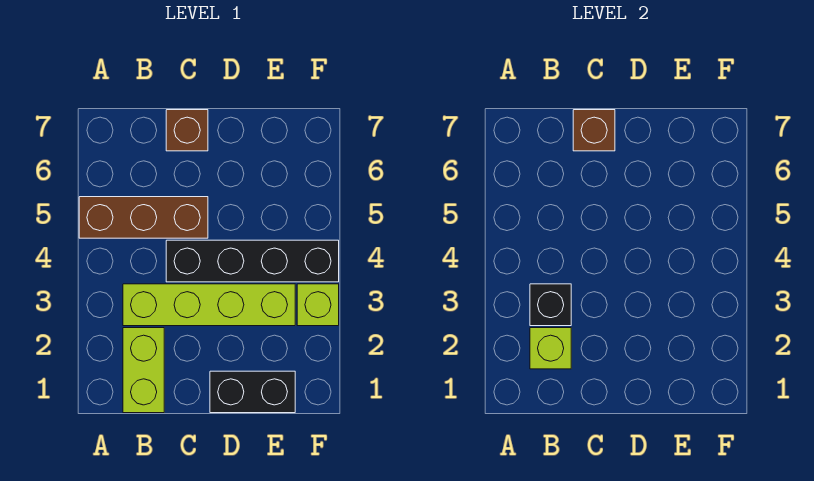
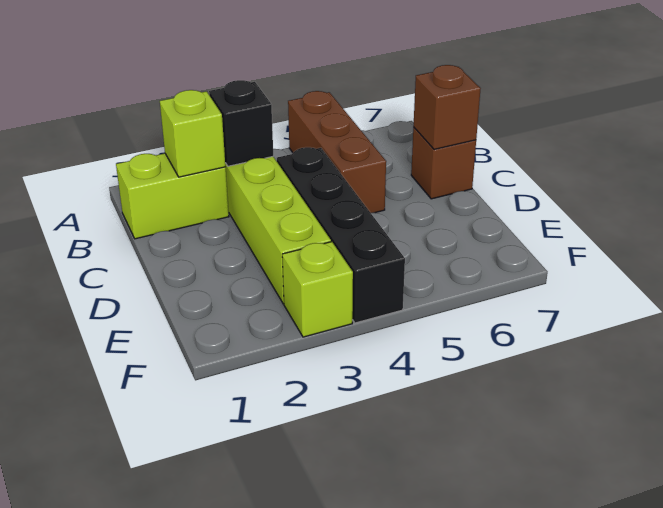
black 1x2 brick [210,371,295,413] -> none

